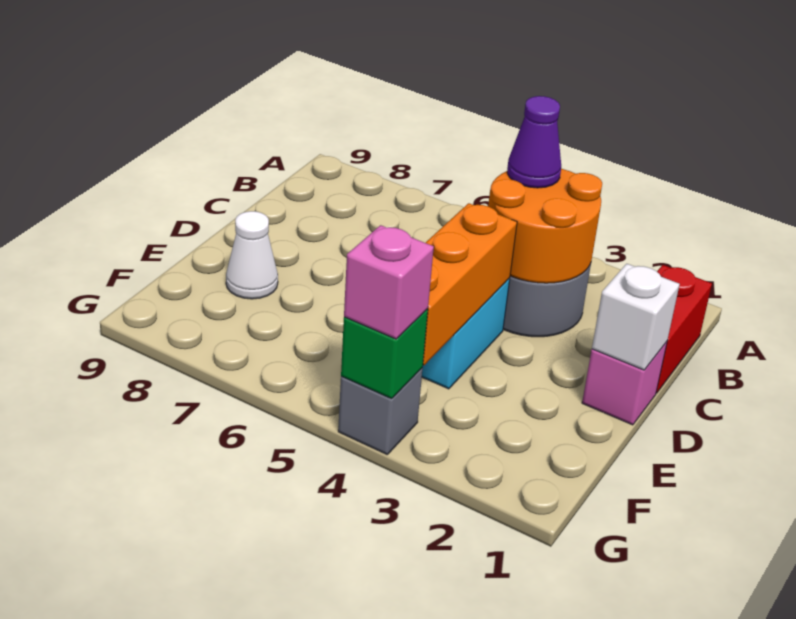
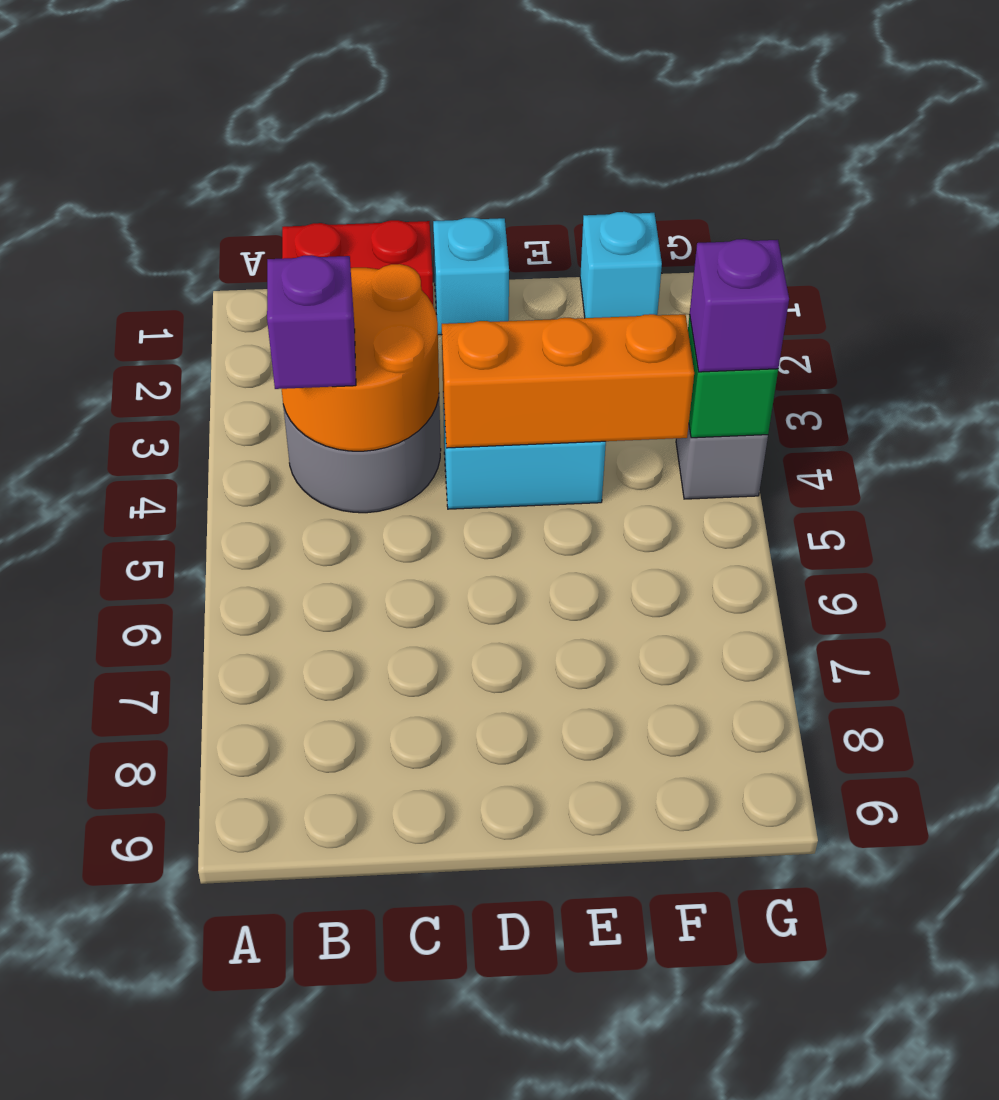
purple 1x1 cone [507,96,561,188] -> purple 1x1 brick [267,255,356,389]
pink 1x1 brick [582,342,667,425] -> cyan 1x1 brick [433,217,509,335]
white 1x1 brick [592,264,680,370] -> none
white 1x1 cone [226,211,278,299] -> none
none -> cyan 1x1 brick [580,212,662,318]
pink 1x1 brick [344,225,434,339] -> purple 1x1 brick [690,239,789,372]

